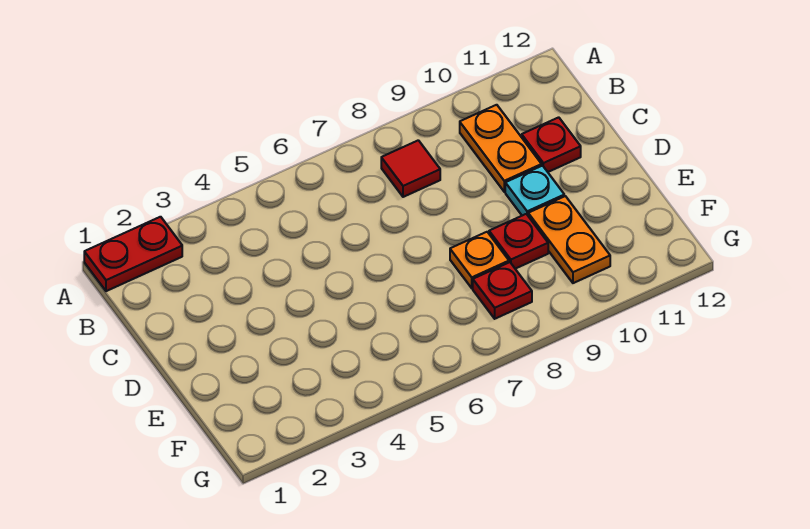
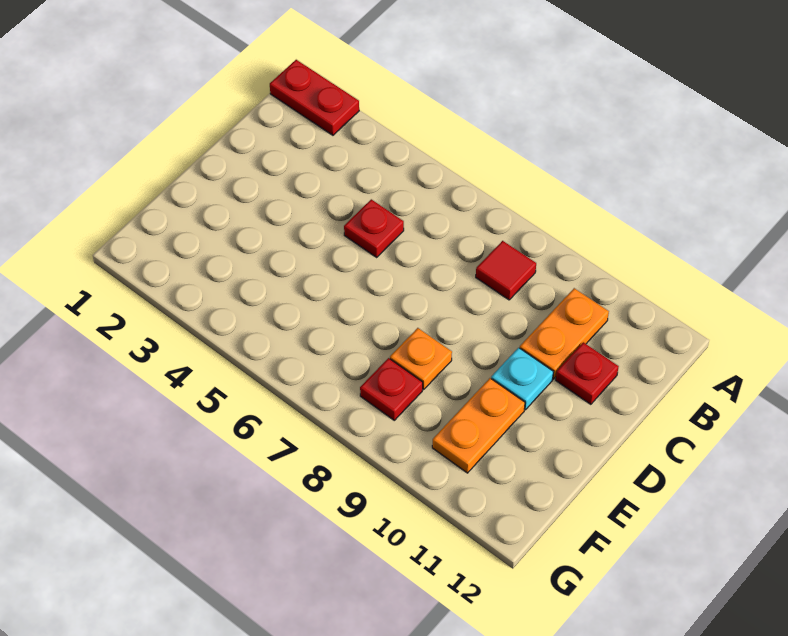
red 1x1 plate [489,214,548,269] -> red 1x1 plate moved to [344,199,404,257]

